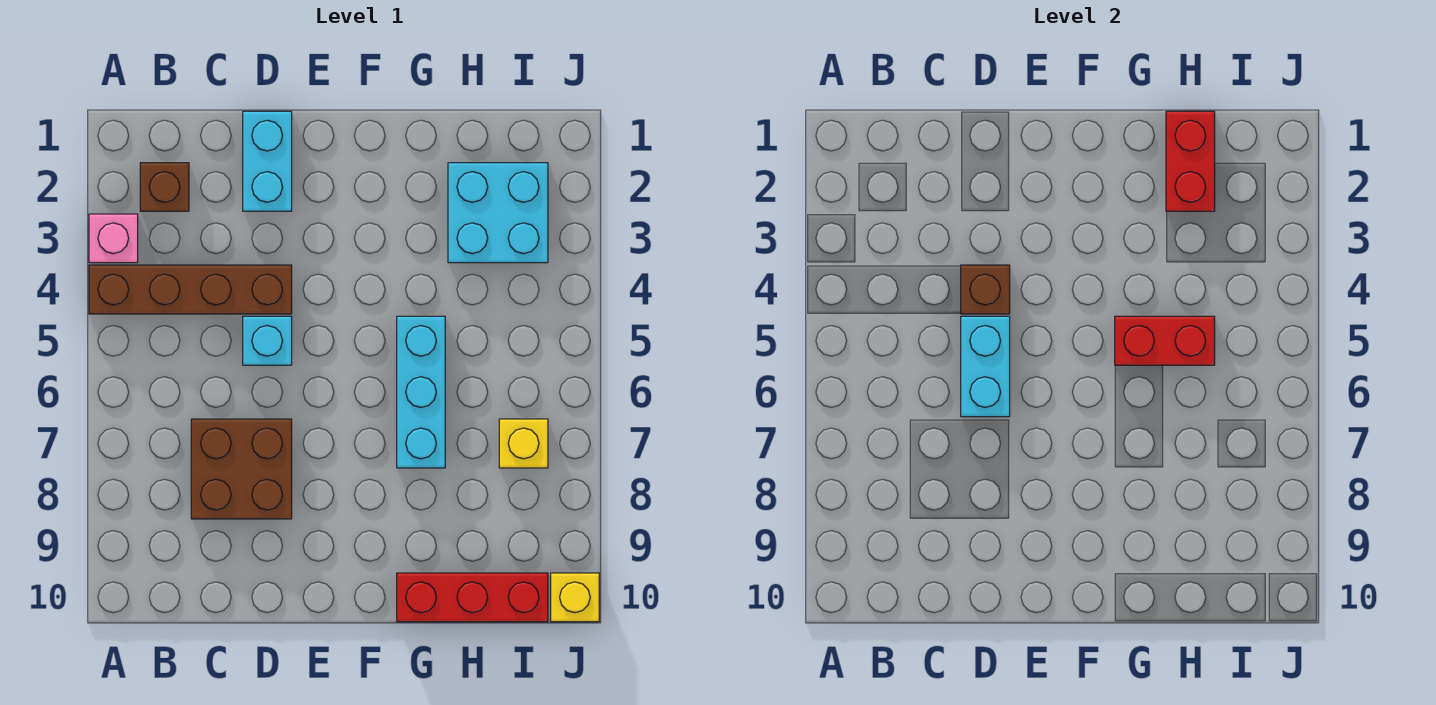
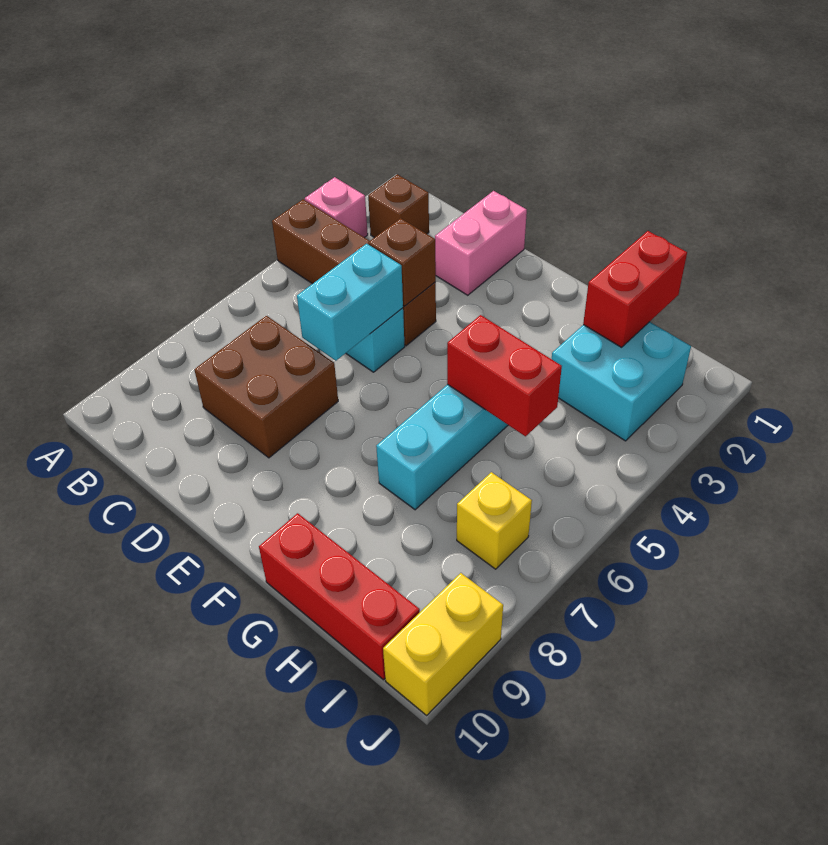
cyan 1x2 brick [243,111,292,211] -> pink 1x2 brick [435,191,527,295]
yellow 1x1 brick [551,573,599,622] -> yellow 1x2 brick [383,573,503,715]

